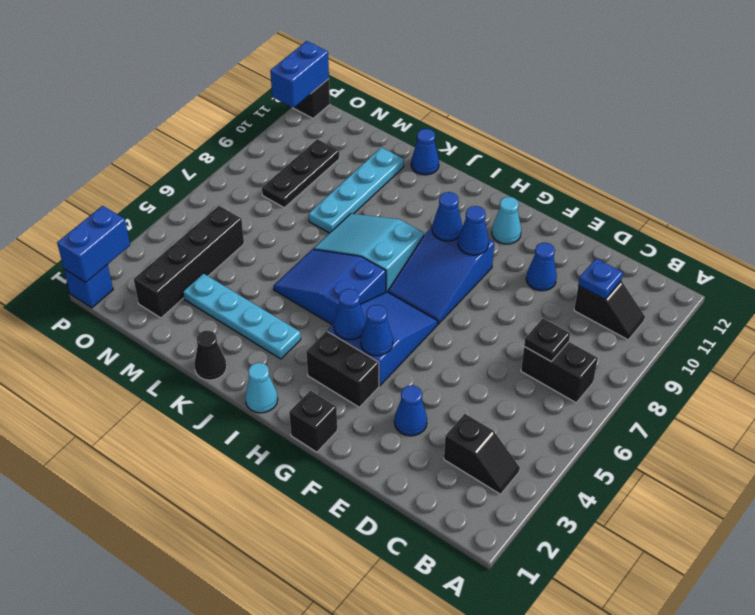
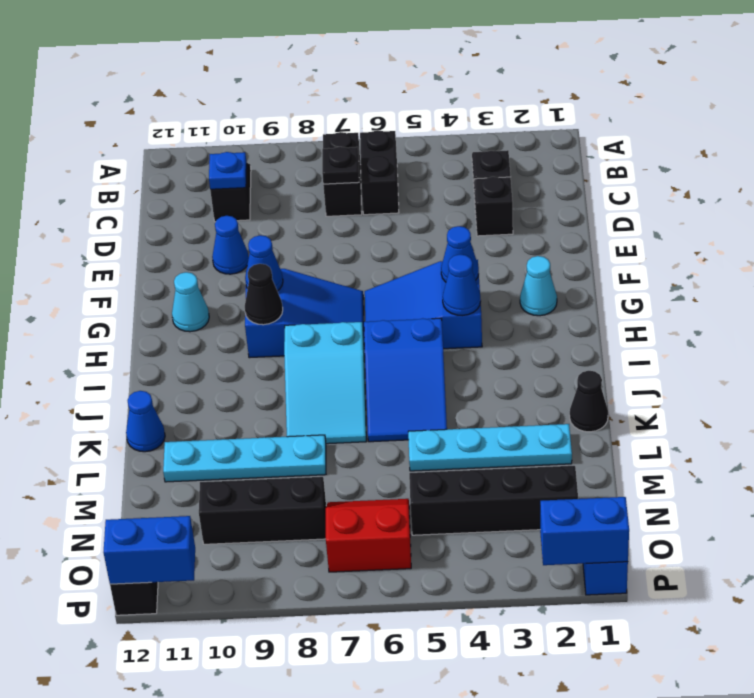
blue 1x1 cone [394,385,427,436] -> none
black 1x1 brick [289,390,337,452] -> black 1x1 brick moved to [475,177,513,236]
black 1x2 brick [306,331,379,407] -> black 1x2 brick moved to [360,130,399,215]
blue 1x1 cone [432,192,463,241] -> black 1x1 cone [245,264,283,325]
cyan 1x1 cone [245,363,278,413] -> cyan 1x1 cone moved to [520,256,557,316]
cyan 1x4 plate [183,273,301,359] -> cyan 1x4 plate turned to [408,424,572,471]
none -> red 2x2 slope [326,499,411,572]
black 1x3 plate [262,139,339,208] -> black 1x3 brick [199,477,326,544]

